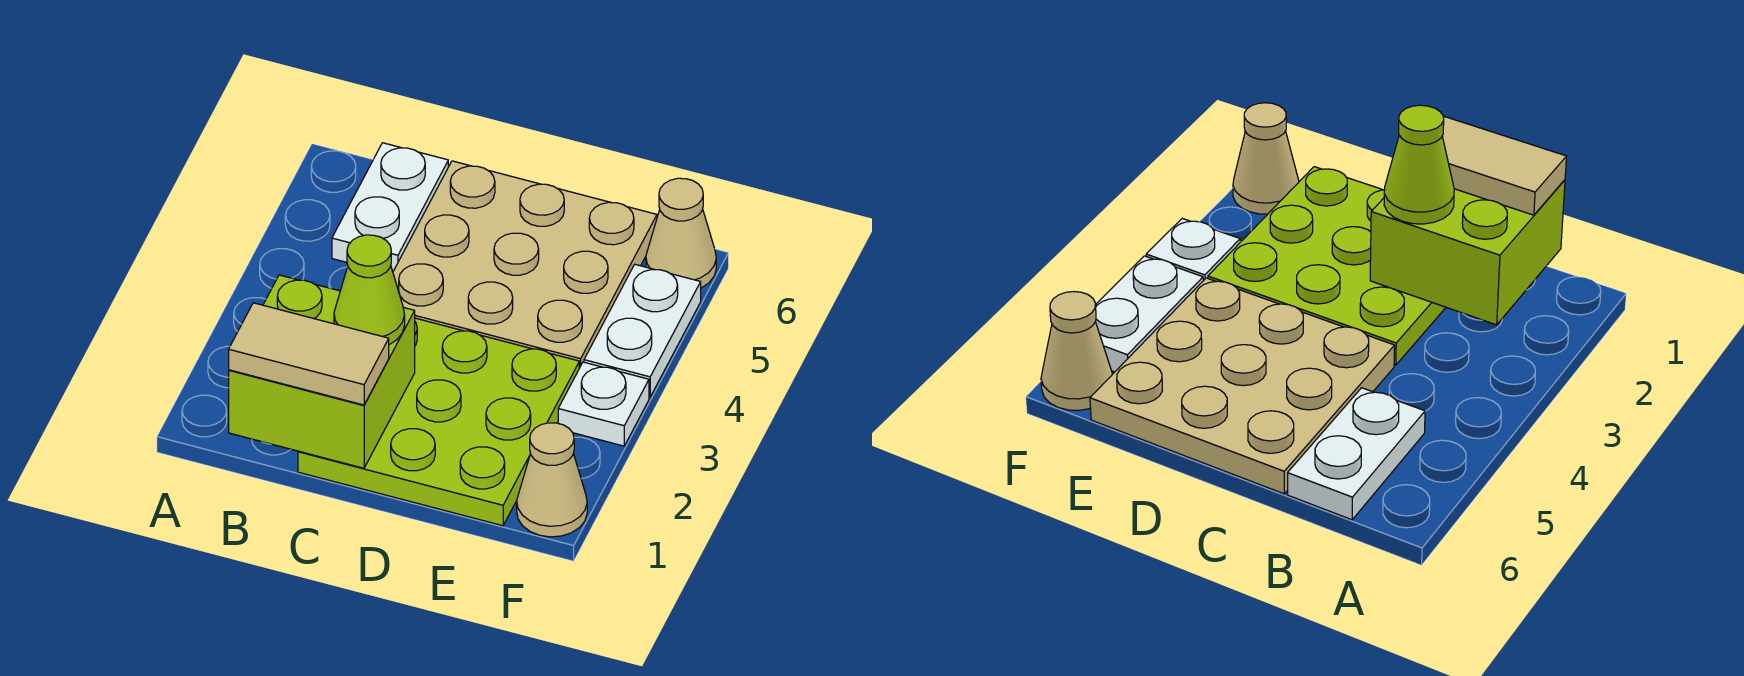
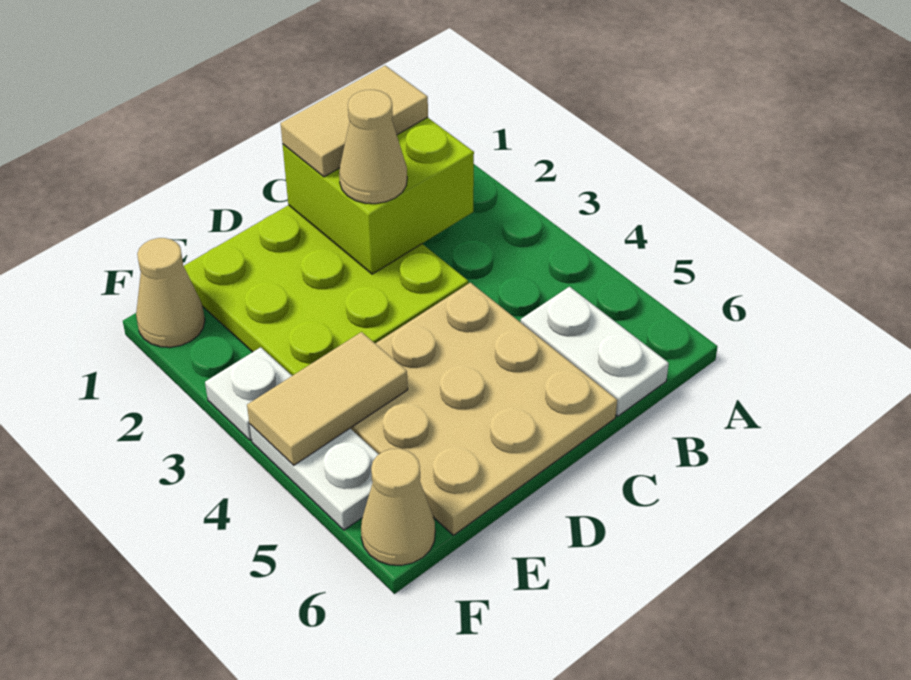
lime 1x1 cone [334,235,405,345] -> tan 1x1 cone [339,90,407,204]
none -> tan 1x2 tile [247,332,408,465]

